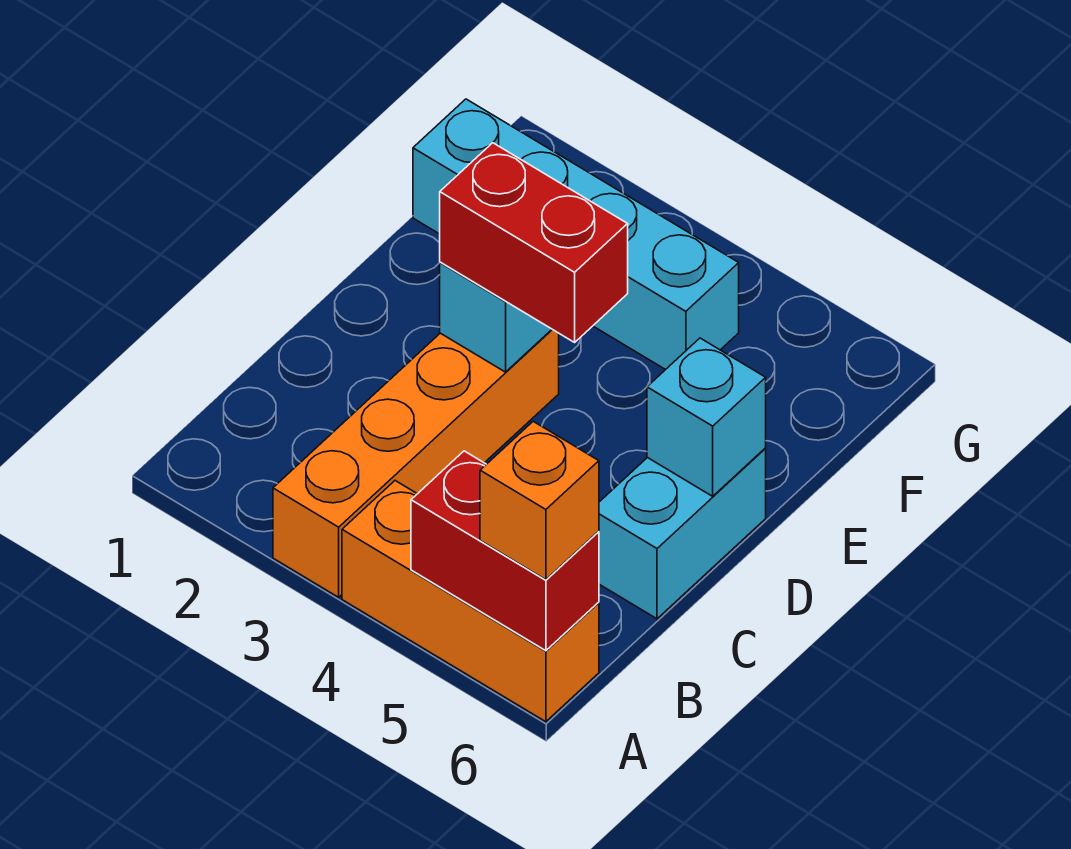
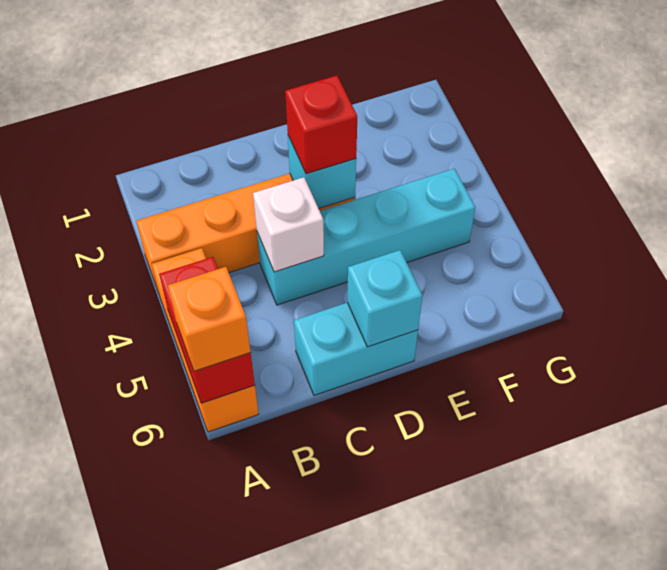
none -> white 1x1 brick [253,177,324,272]
red 1x2 brick [440,143,628,342] -> red 1x1 brick [285,76,357,174]
cyan 1x4 brick [413,99,739,370] -> cyan 1x4 brick turned to [257,169,475,305]

